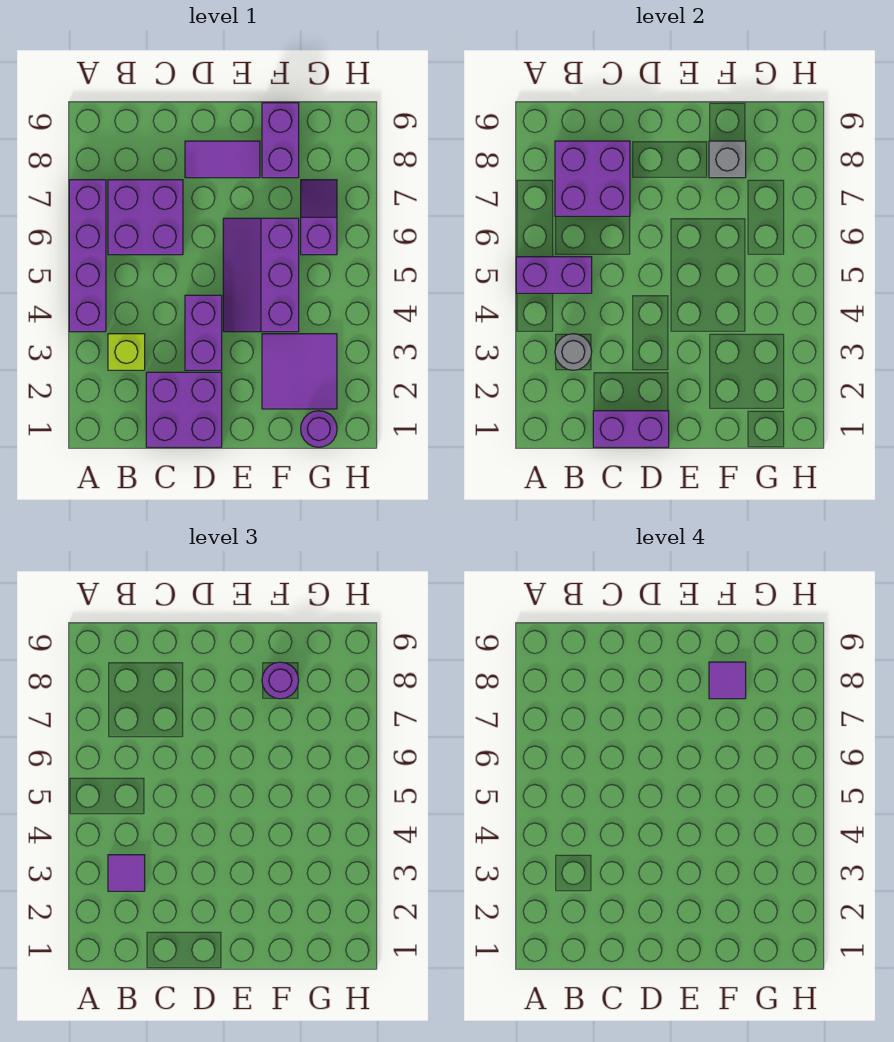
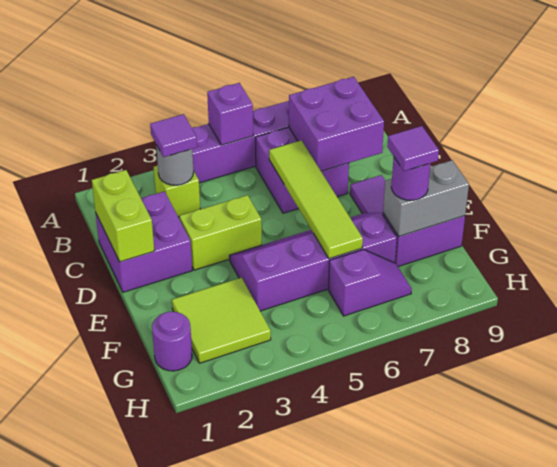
purple 1x2 brick [516,257,592,293] -> purple 1x1 brick [207,83,253,145]
purple 1x2 brick [593,411,669,447] -> lime 1x2 brick [92,170,154,262]
none -> lime 1x4 tile [269,140,363,259]
purple 1x2 brick [185,295,222,370] -> lime 1x2 brick [179,195,262,270]
purple 2x3 slope [223,218,299,332] -> purple 2x4 slope [229,213,397,311]
purple 2x2 tile [262,334,337,409] -> lime 2x2 tile [172,278,271,363]
grey 1x1 brick [709,141,746,178] -> grey 1x2 brick [383,160,469,236]

